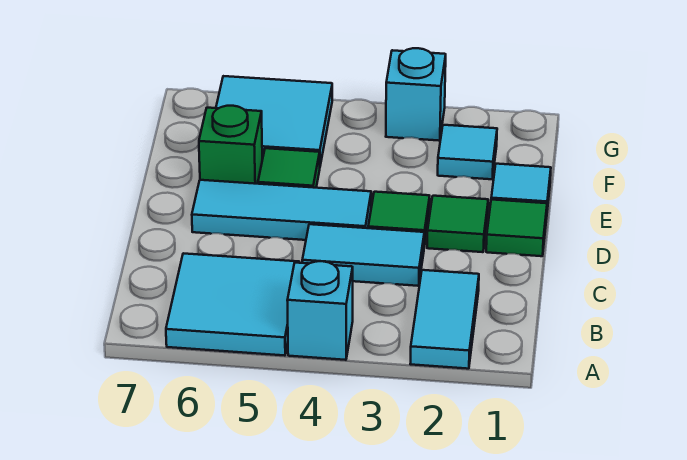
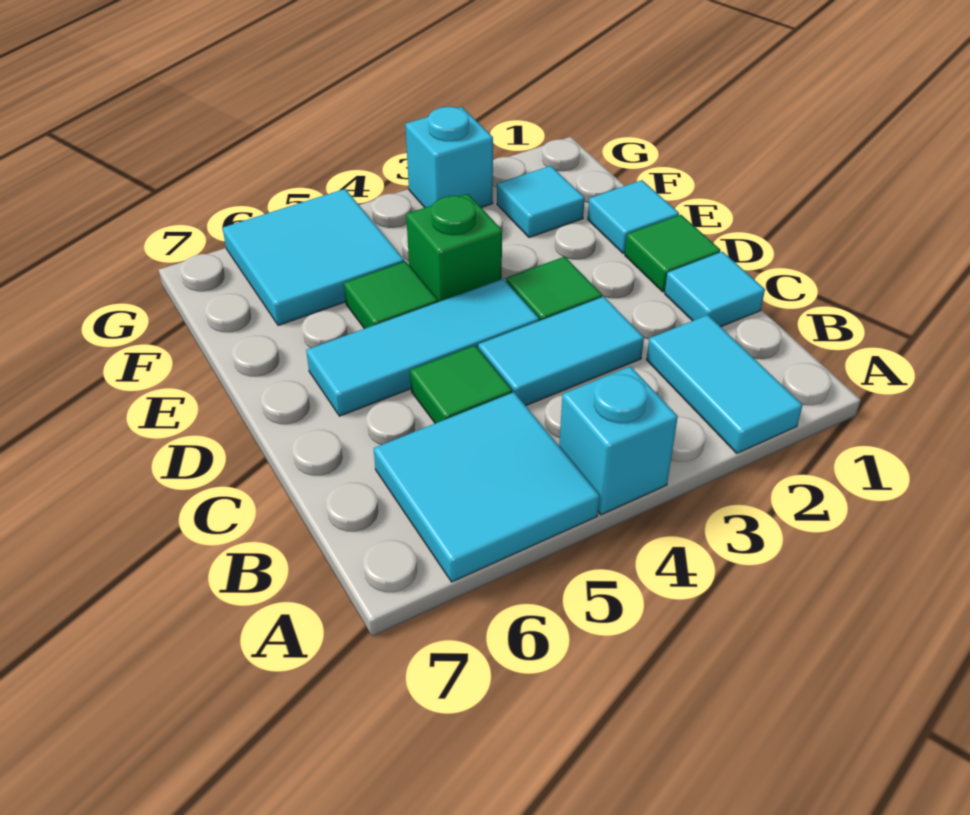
none -> cyan 1x1 tile [665,252,765,327]
green 1x1 tile [427,196,488,252] -> green 1x1 tile moved to [410,345,512,423]
green 1x1 brick [199,106,262,184] -> green 1x1 brick moved to [406,194,502,302]

